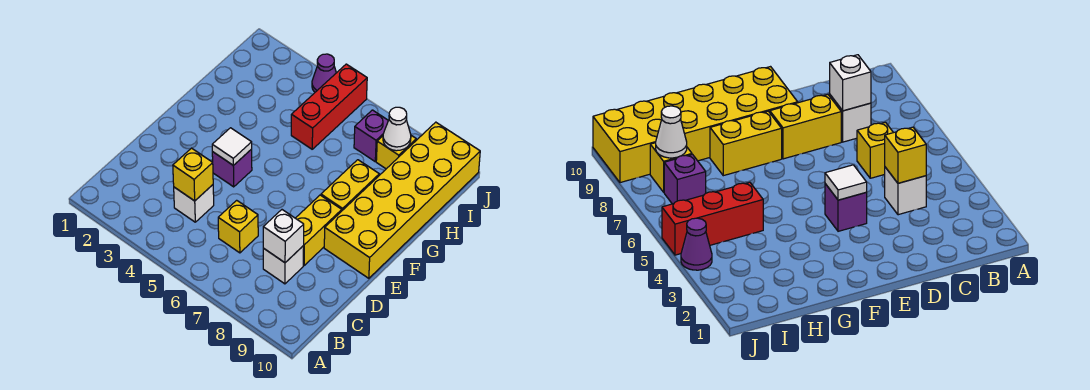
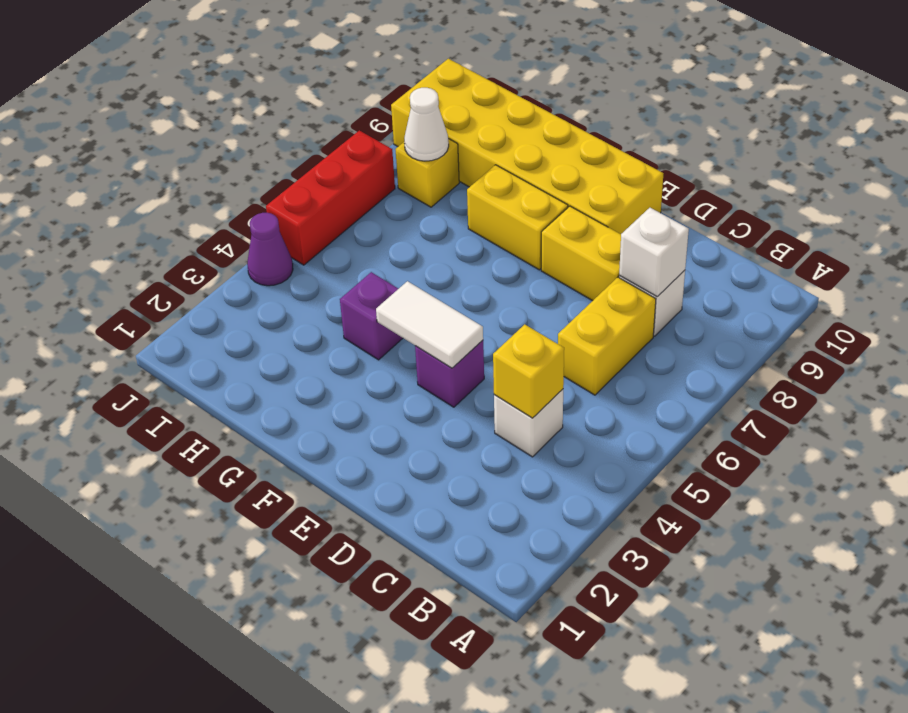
yellow 1x1 brick [218,200,258,253] -> yellow 1x2 brick [558,277,656,395]
white 1x1 tile [212,128,252,166] -> white 1x2 tile [376,281,483,368]
red 1x3 brick [291,64,367,149] -> red 1x3 brick turned to [266,130,395,265]
purple 1x1 brick [354,110,388,161] -> purple 1x1 brick moved to [340,272,403,360]

